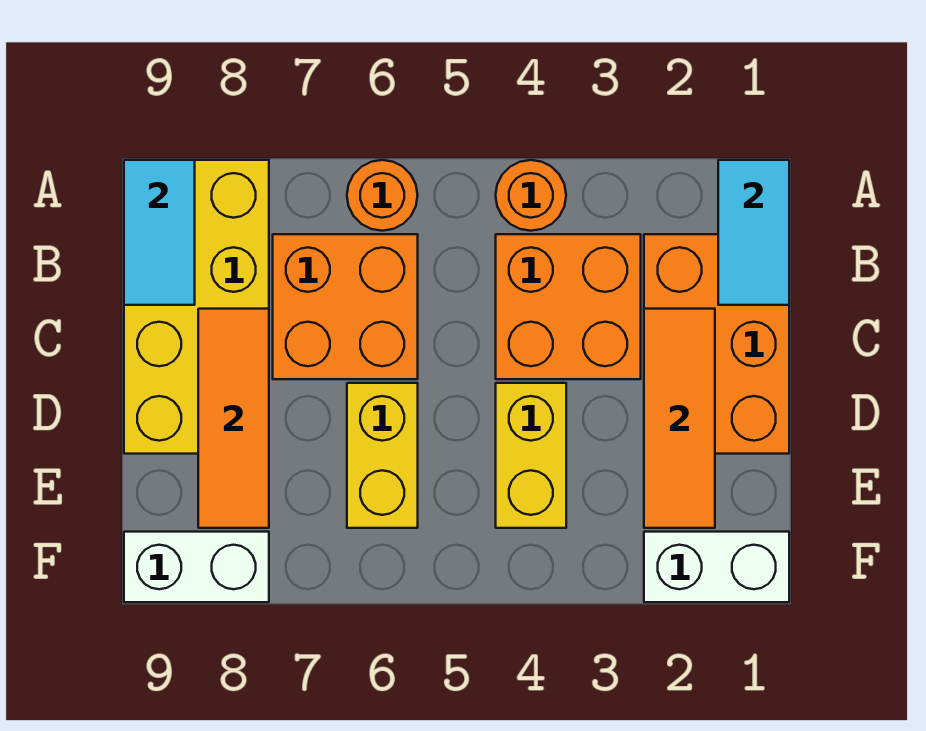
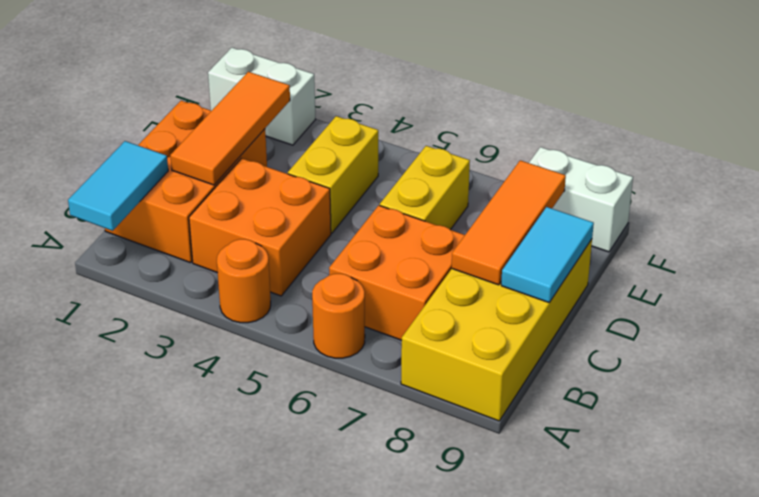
cyan 1x2 tile [124,160,195,305] -> cyan 1x2 tile moved to [501,207,594,302]

